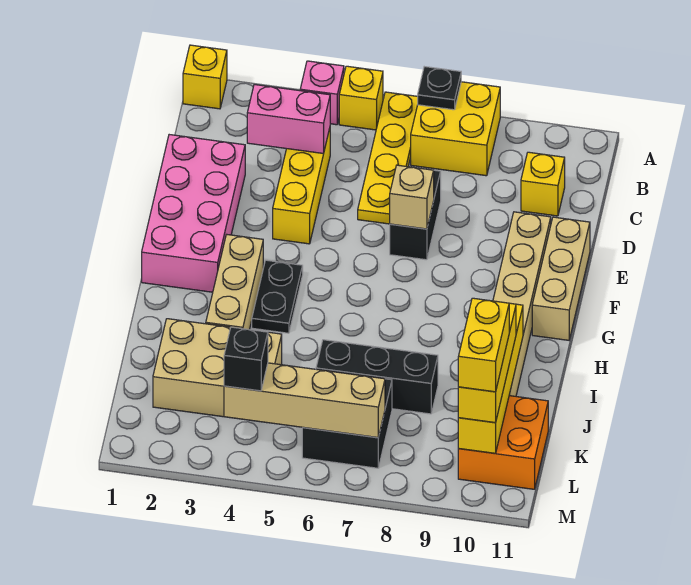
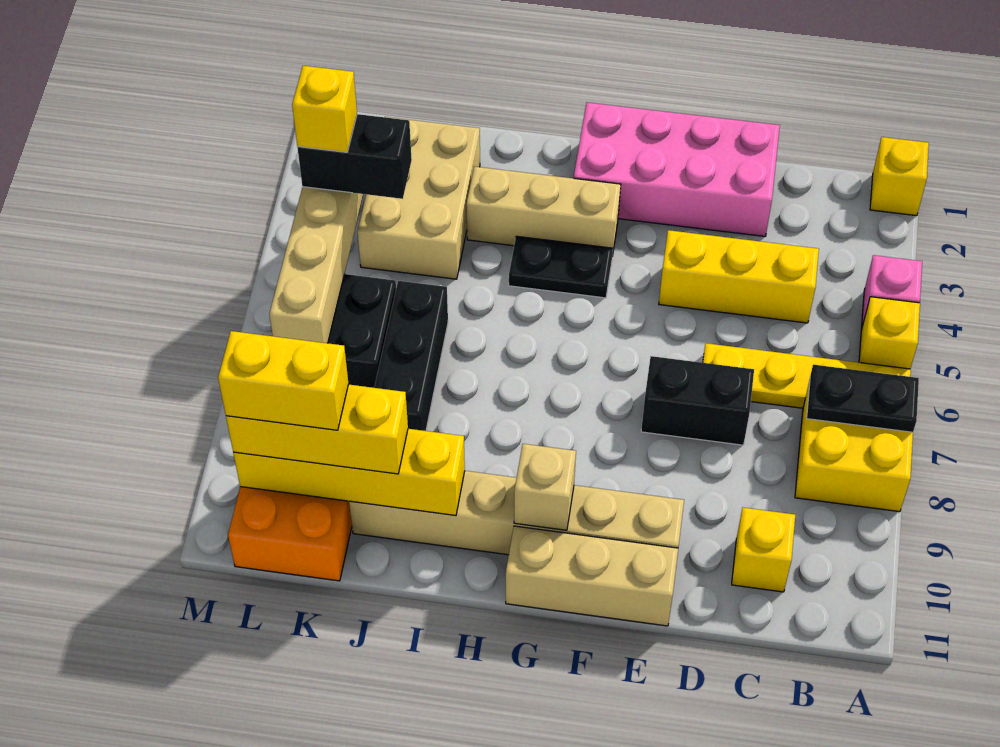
black 1x1 plate [418,67,461,110] -> black 1x2 plate [807,365,919,432]
pink 1x2 brick [247,84,330,154] -> none
tan 1x1 brick [390,165,434,229] -> tan 1x1 brick moved to [514,444,576,530]
black 1x1 brick [224,327,268,391] -> black 1x2 brick [297,114,412,199]
none -> yellow 1x1 brick [292,66,357,152]

